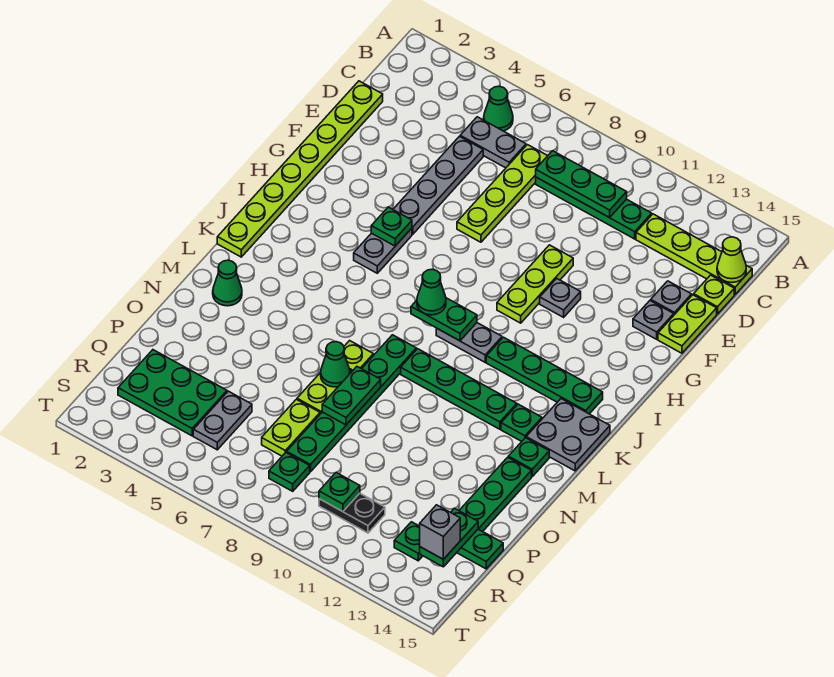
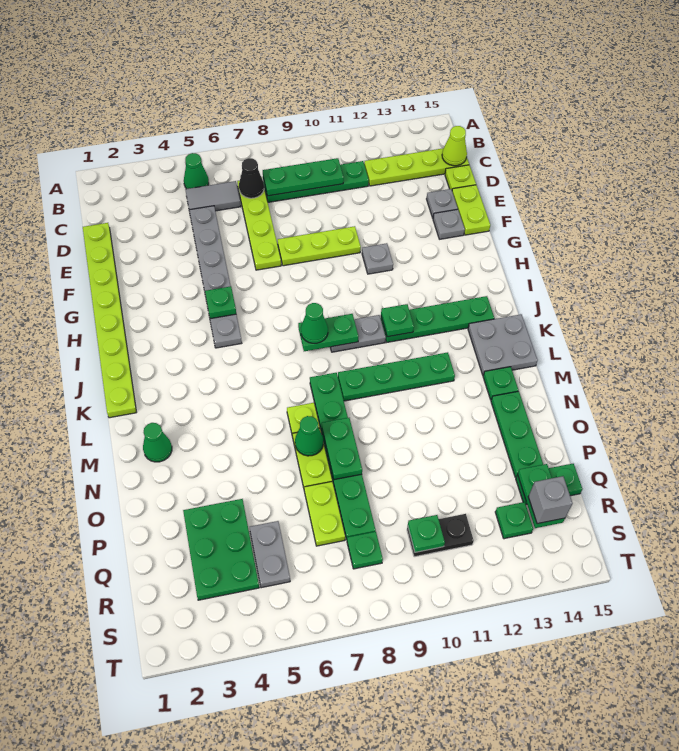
grey 1x2 plate [460,117,526,168] -> grey 1x2 tile [185,181,241,211]
none -> black 1x1 cone [239,158,264,198]
lime 1x3 plate [497,245,573,323] -> lime 1x3 plate turned to [278,226,361,266]
green 1x1 plate [501,404,542,441] -> green 1x1 plate moved to [381,304,414,337]
green 2x3 plate [118,350,227,436] -> green 2x3 plate turned to [183,499,259,600]

